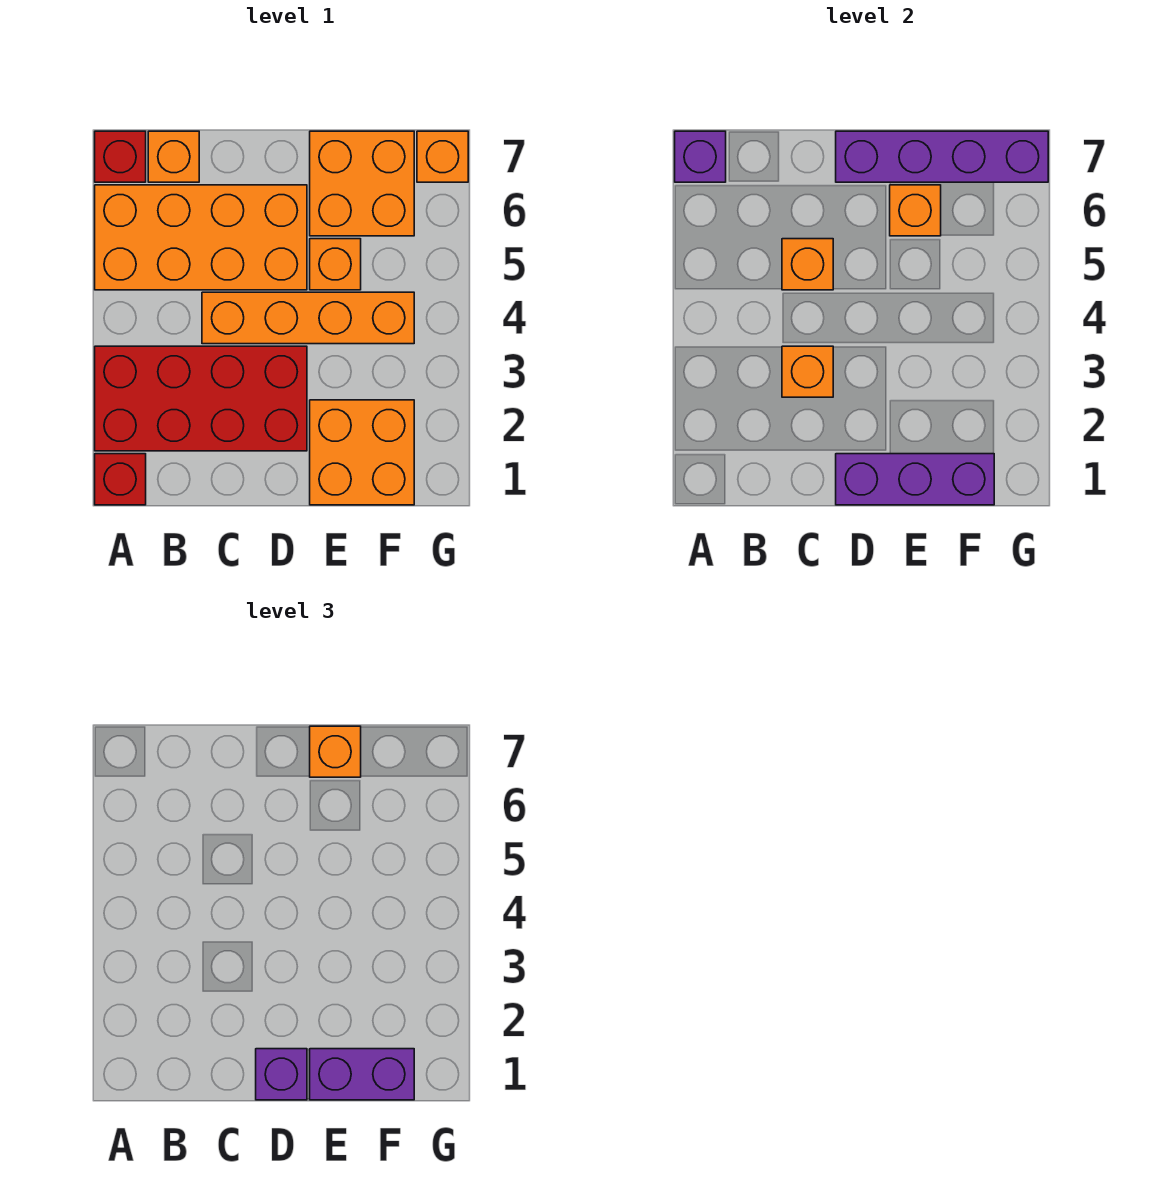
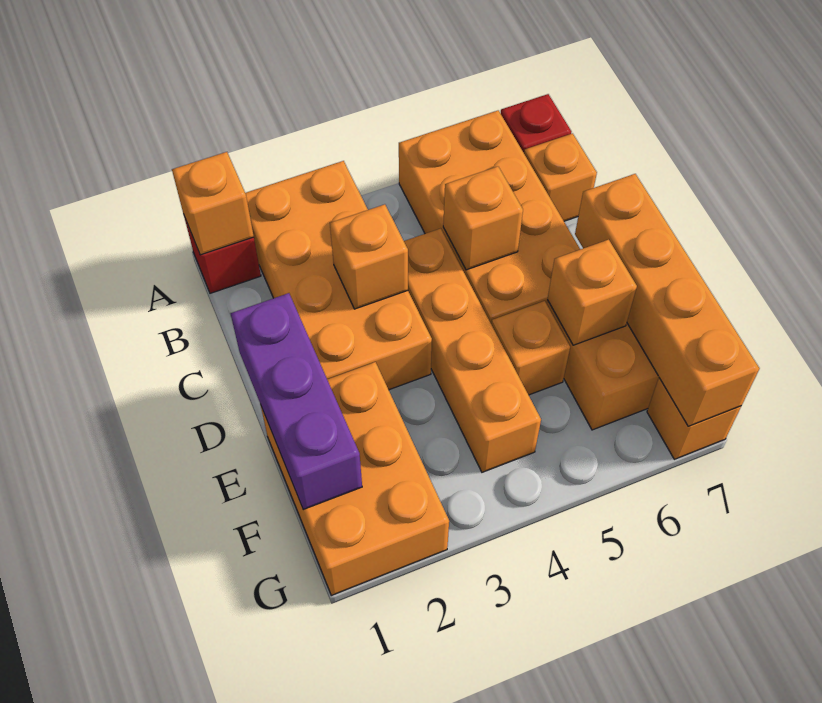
red 2x4 brick [95,346,307,451] -> orange 2x4 brick [245,161,432,390]
purple 1x1 brick [675,131,726,182] -> none
purple 1x1 brick [256,1049,307,1100] -> none
purple 1x4 brick [836,131,1048,182] -> orange 1x4 brick [575,174,760,426]
orange 2x2 brick [310,400,414,505] -> orange 2x3 brick [261,362,449,595]
purple 1x2 brick [310,1049,414,1100] -> none
orange 1x1 brick [310,726,361,777] -> orange 1x1 brick moved to [172,152,254,255]

